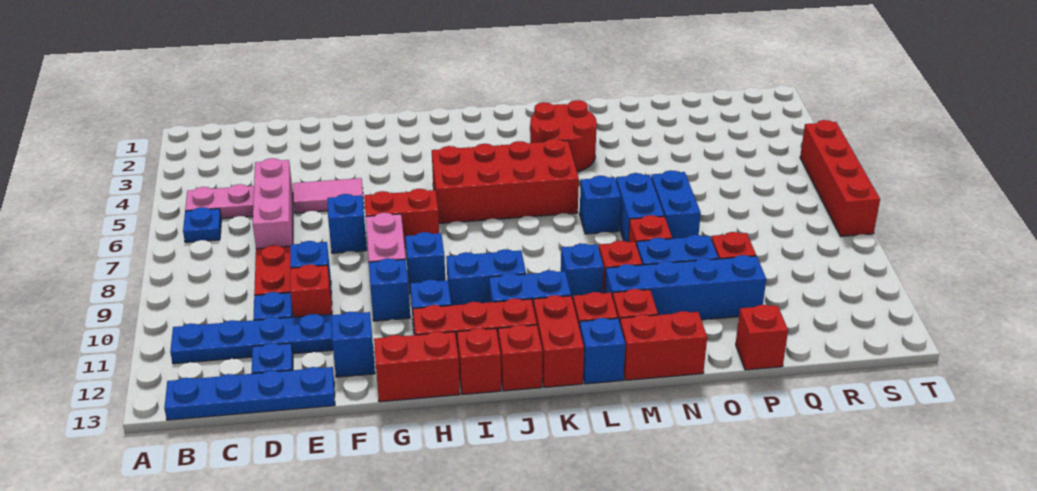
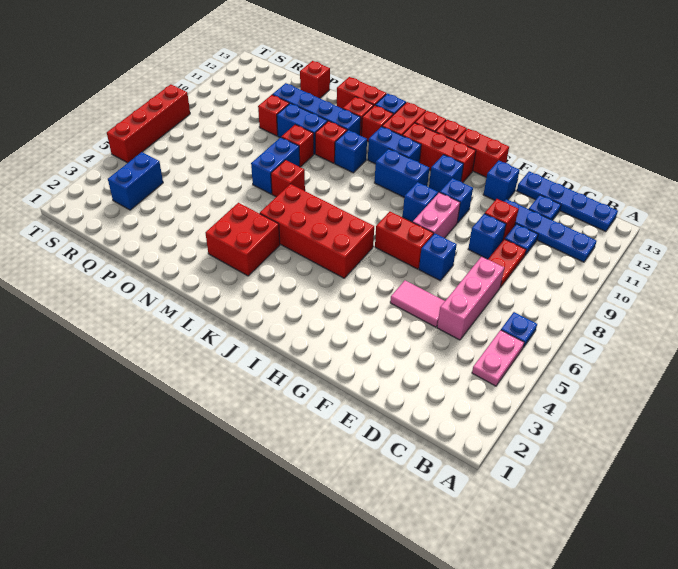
pink 1x2 plate [185,184,254,219] -> pink 1x2 plate turned to [472,330,524,386]
red 2x2 round brick [530,100,597,172] -> red 2x2 brick [206,203,280,276]
blue 1x1 brick [580,176,621,234] -> red 1x1 brick [271,160,305,197]
blue 1x2 brick [651,170,701,239] -> blue 1x2 brick moved to [108,152,163,210]

